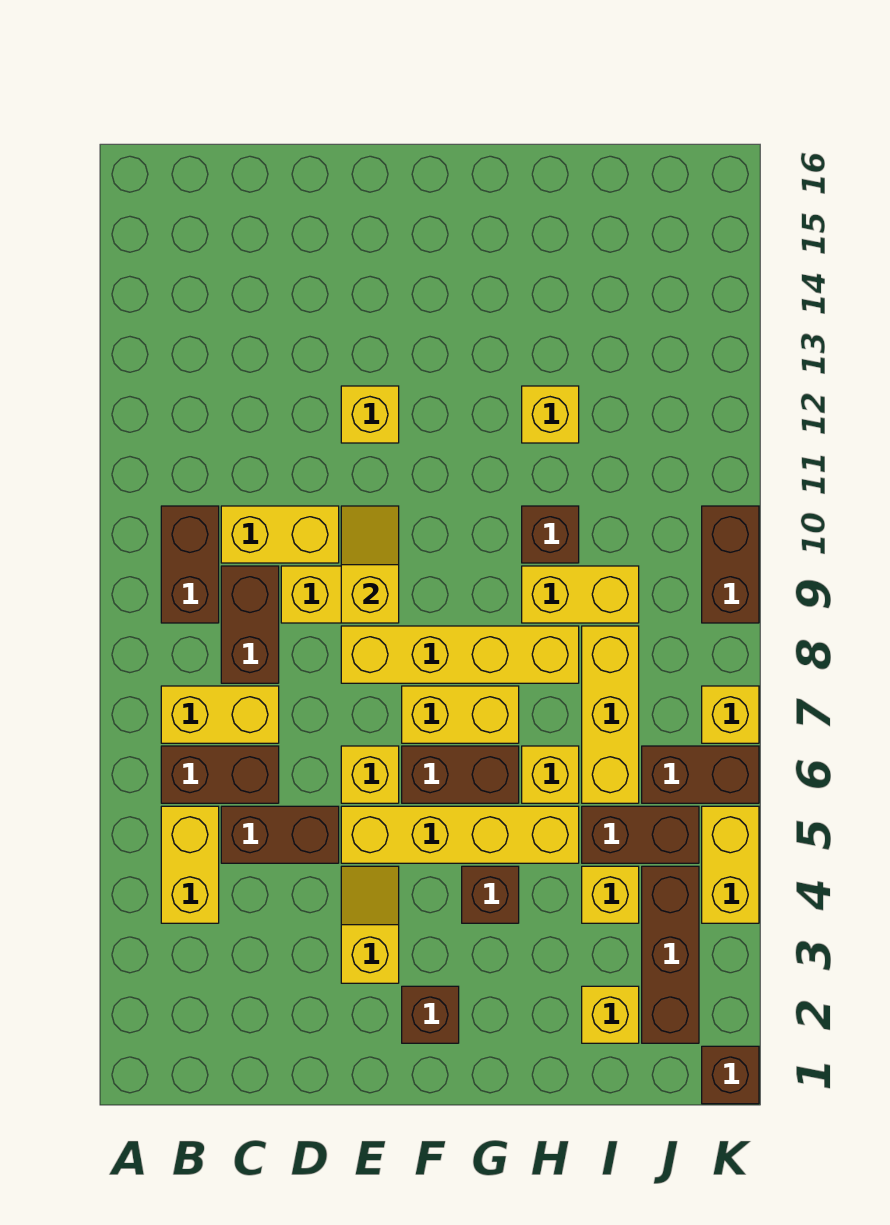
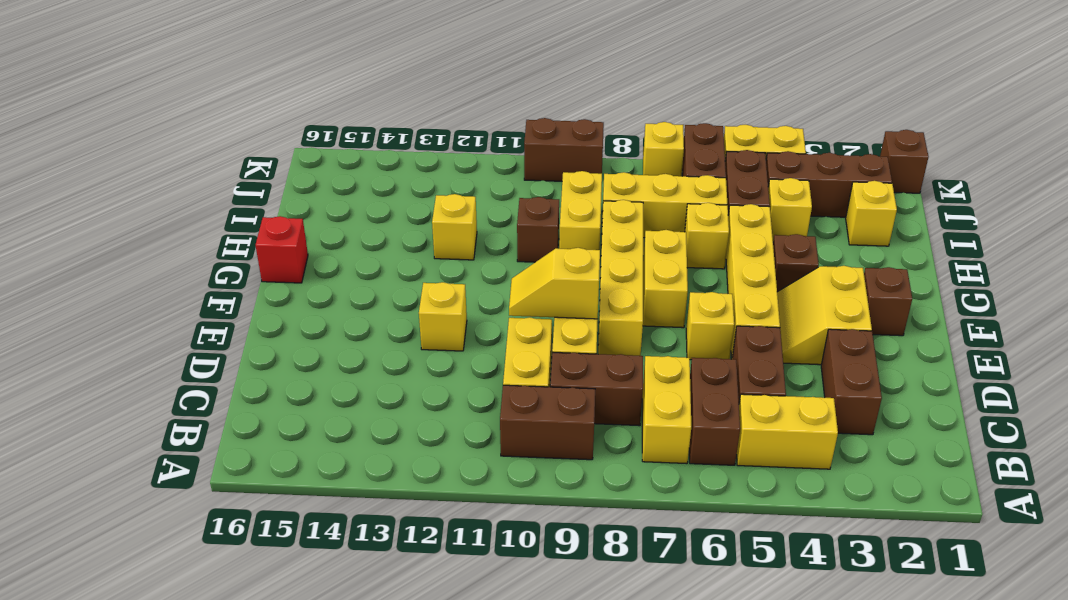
yellow 1x2 slope [341,866,399,983] -> yellow 2x2 slope [777,266,872,365]
brown 1x2 brick [402,746,519,803] -> brown 1x2 brick moved to [821,329,882,435]
none -> red 1x1 brick [256,216,308,283]

